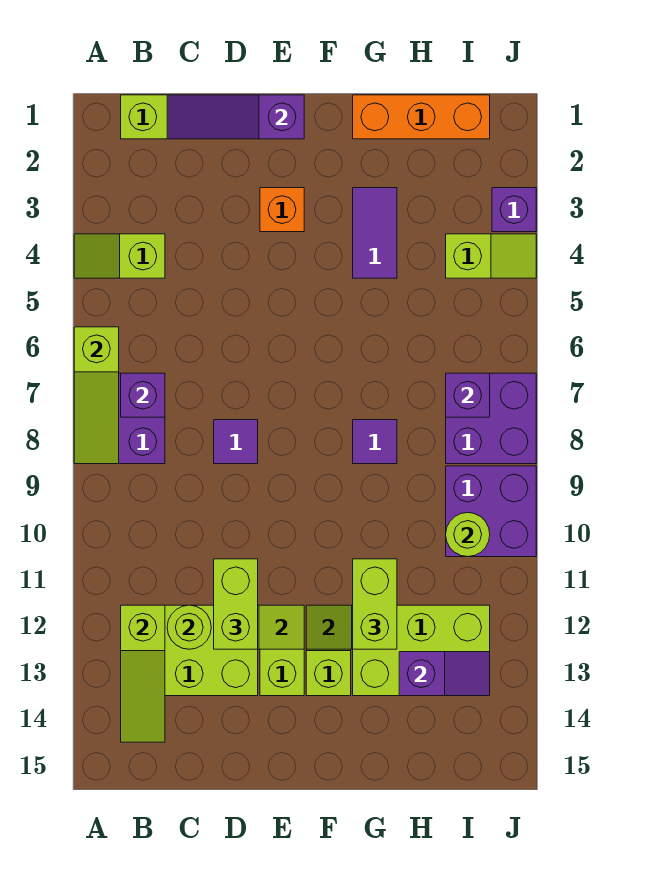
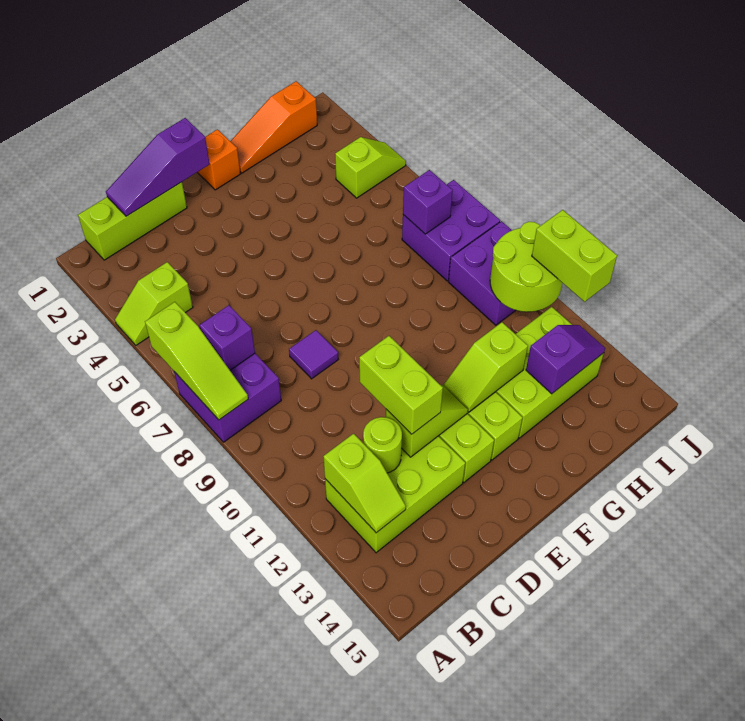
lime 1x3 slope [121,605,165,742] -> lime 1x2 slope [323,434,406,533]
orange 1x1 brick [260,188,304,232] -> orange 1x1 brick moved to [197,129,241,190]
orange 1x3 brick [353,95,490,139] -> orange 1x3 slope [231,81,317,173]
purple 1x2 tile [353,188,397,278] -> none
purple 1x1 tile [353,420,397,464] -> none
lime 1x2 brick [353,559,397,649] -> lime 1x2 brick moved to [532,210,617,302]
lime 1x1 round brick [446,512,490,557] -> lime 2x2 round brick [490,222,562,312]
purple 1x1 brick [492,188,536,232] -> none

